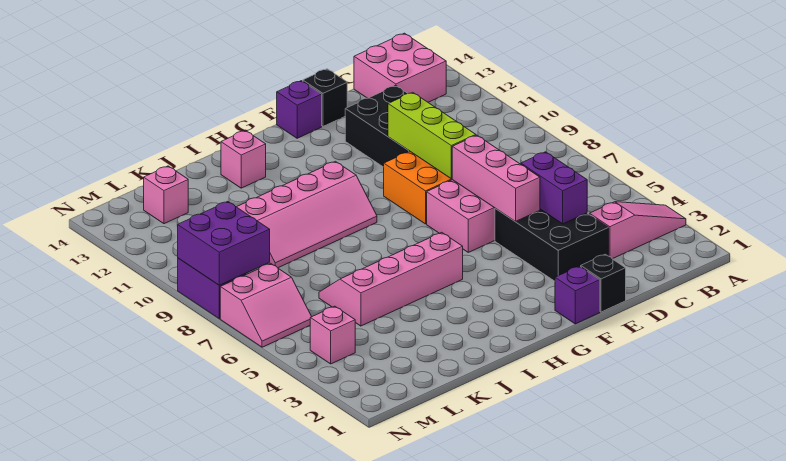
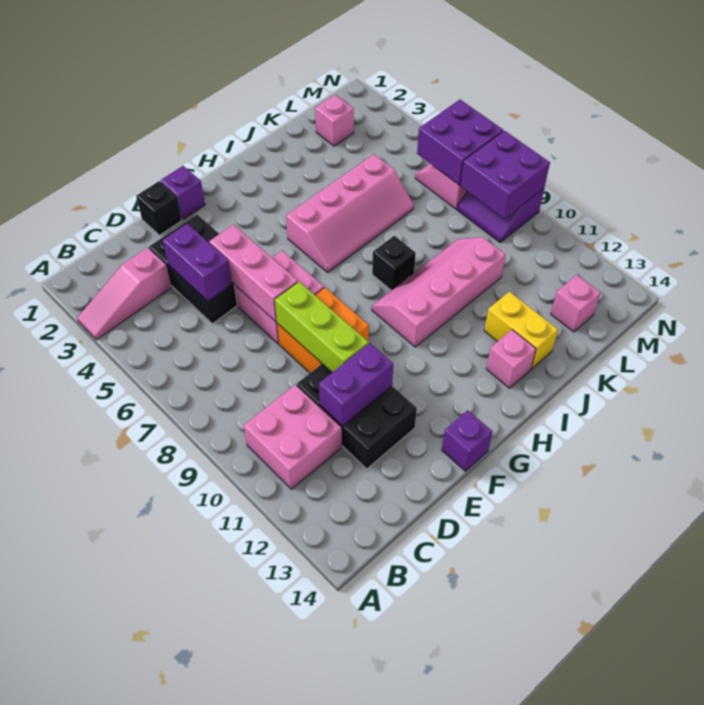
pink 2x2 brick [354,33,446,102] -> pink 2x2 brick moved to [244,385,342,489]
none -> purple 1x2 brick [319,343,393,426]
black 1x1 brick [303,69,347,126] -> black 1x1 brick moved to [372,236,416,291]
none -> yellow 1x2 brick [484,292,558,369]
pink 1x1 brick [310,306,355,364] -> pink 1x1 brick moved to [315,95,354,146]
none -> purple 2x2 brick [417,100,503,185]

